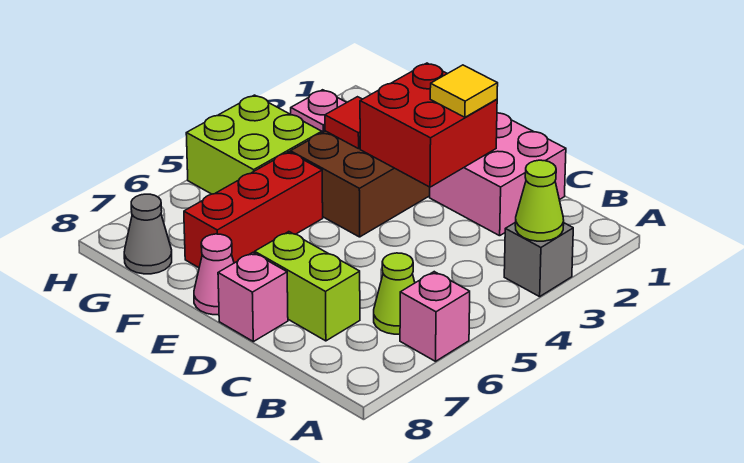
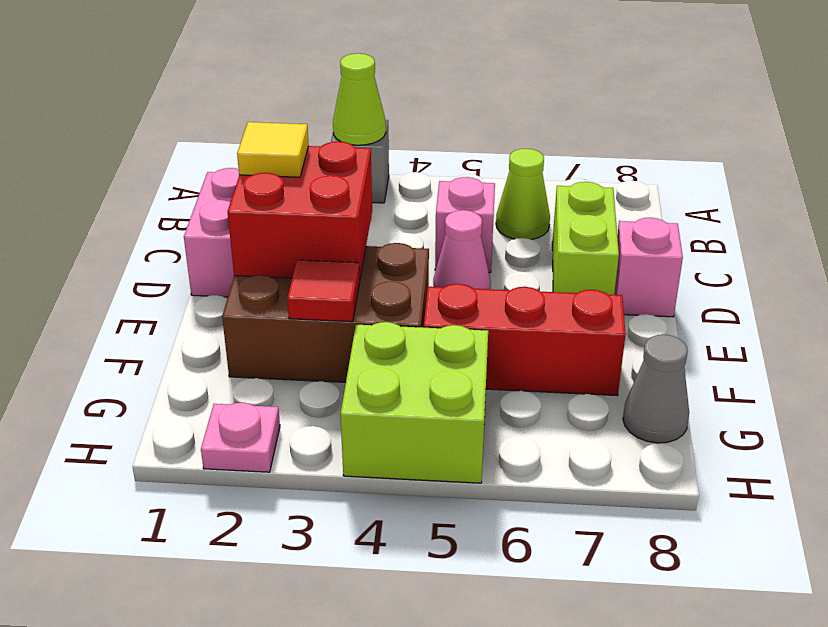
pink 1x1 brick [400,272,470,361] -> pink 1x1 brick moved to [435,177,495,273]
pink 1x1 cone [194,234,234,315] -> pink 1x1 cone moved to [433,210,491,289]

